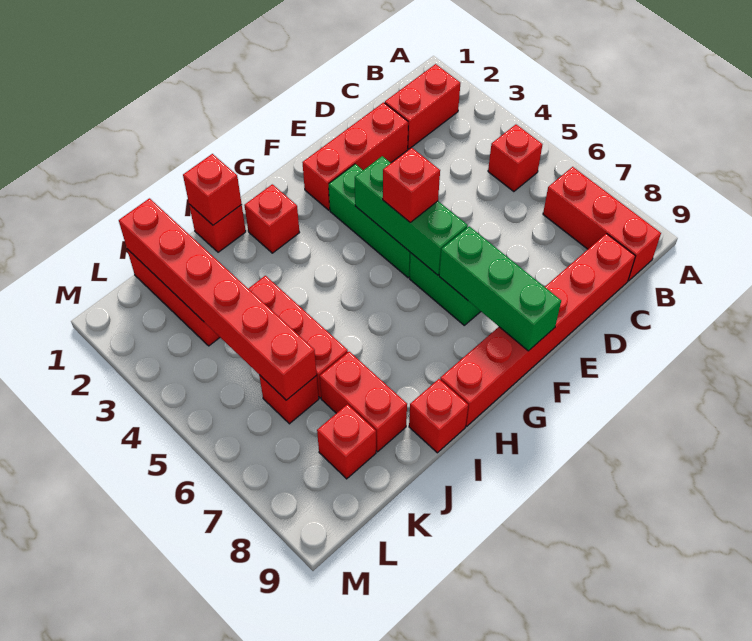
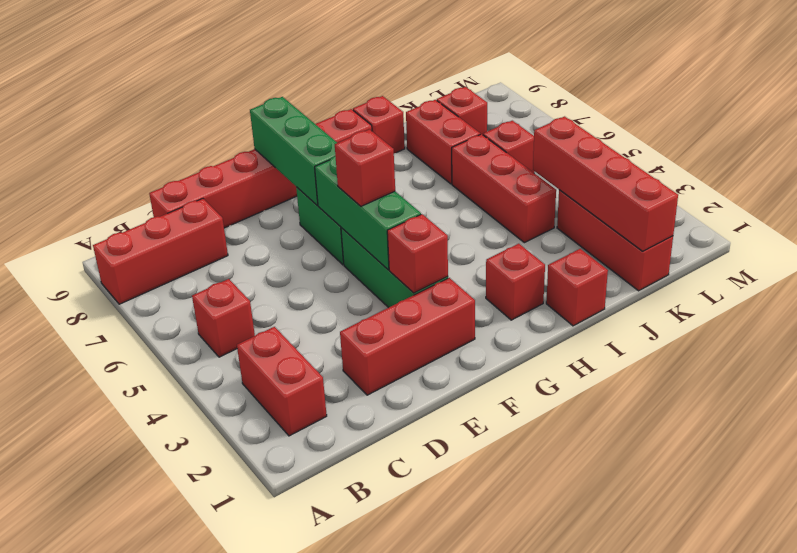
red 1x2 brick [385,64,460,149] -> red 1x2 brick turned to [237,327,327,436]
red 1x3 brick [543,167,661,281] -> red 1x3 brick turned to [93,199,228,304]
red 1x1 brick [183,154,242,225] -> red 1x1 brick moved to [387,214,448,293]
red 1x6 brick [119,198,317,400] -> red 1x4 brick [533,116,678,251]

